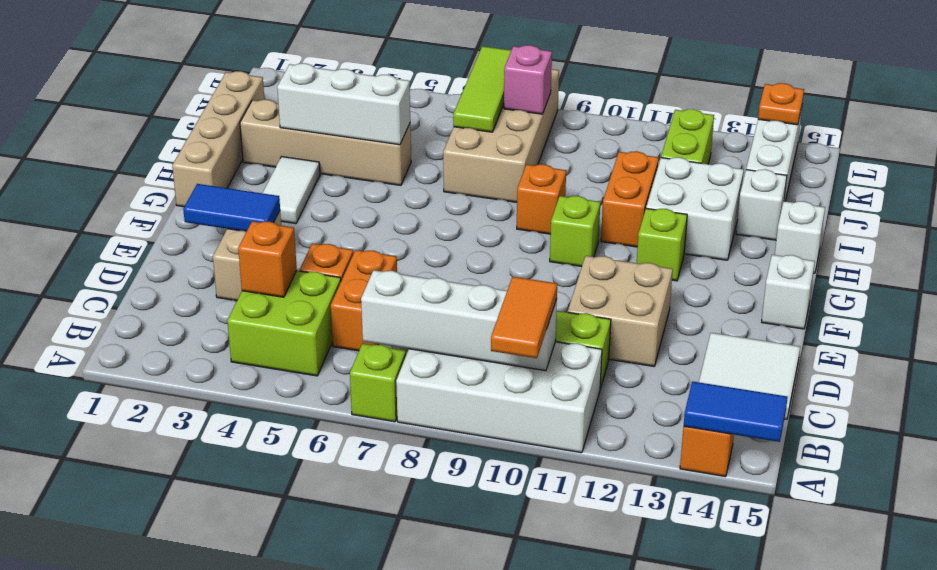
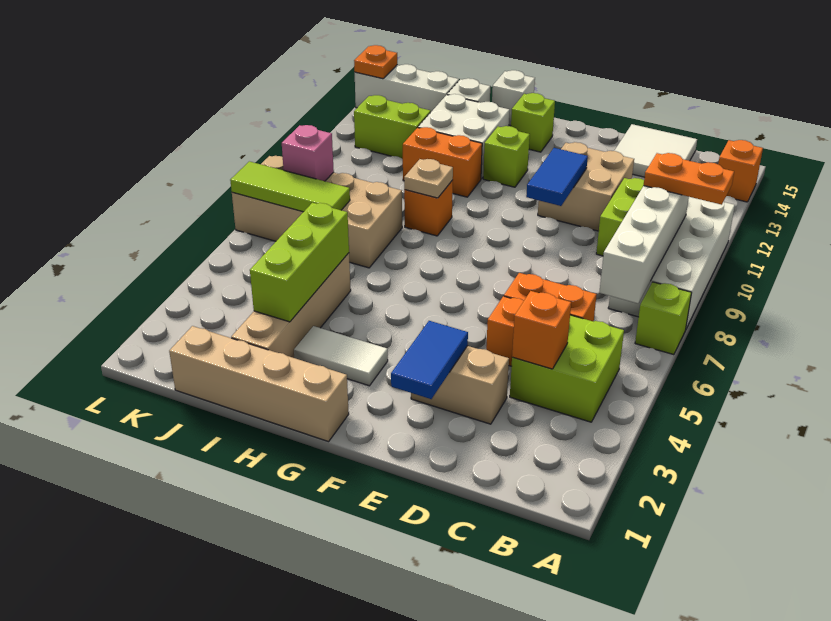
orange 1x2 tile [491,277,557,358] -> orange 1x2 plate [644,153,734,205]
blue 1x2 tile [684,381,788,442] -> blue 1x2 tile moved to [526,148,588,206]
white 1x1 brick [762,255,815,329] -> none
lime 1x1 brick [550,196,600,267] -> lime 1x1 brick moved to [511,93,555,152]
none -> tan 1x1 plate [404,159,453,198]
white 1x3 brick [277,63,410,145] -> lime 1x3 brick [250,203,349,322]

